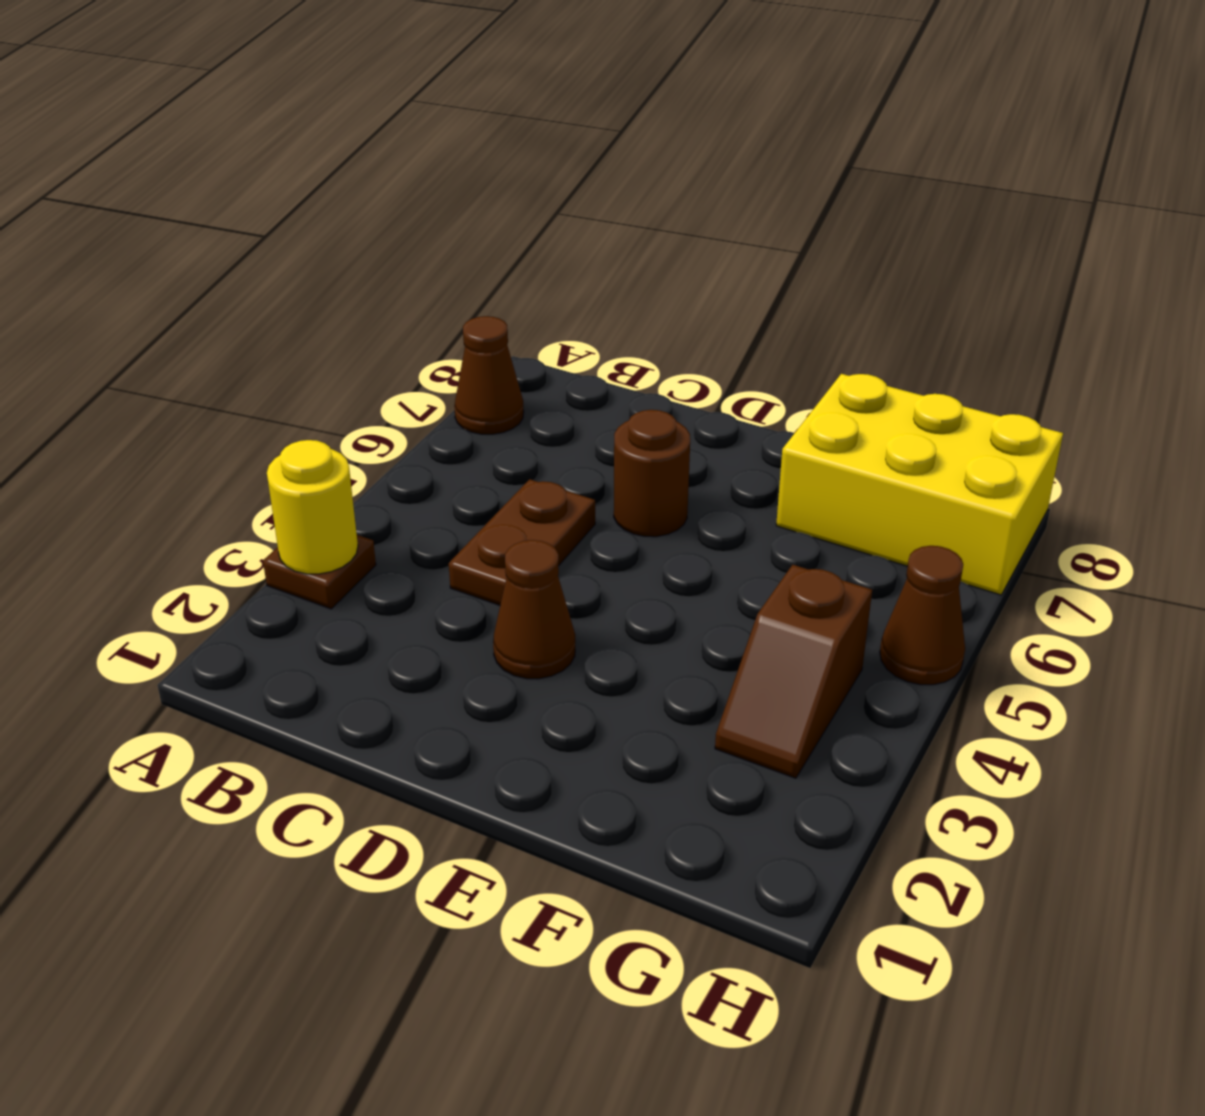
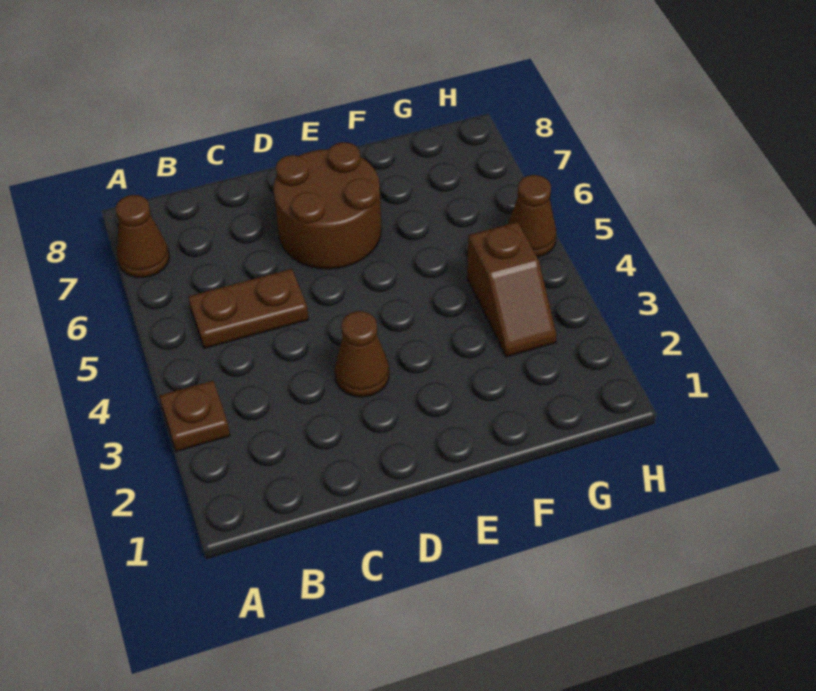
yellow 1x1 round brick [267,440,358,574] -> none
brown 1x2 plate [449,479,595,605] -> brown 1x2 plate turned to [188,269,309,348]
brown 1x1 round brick [614,410,690,537] -> brown 2x2 round brick [274,142,381,269]
yellow 2x3 brick [776,374,1063,595] -> none

